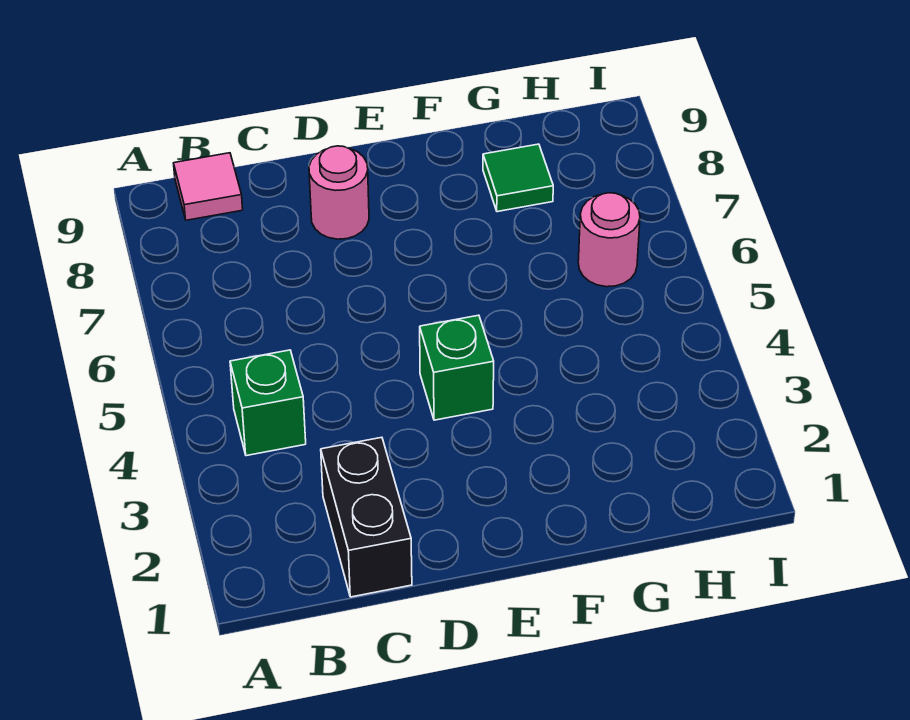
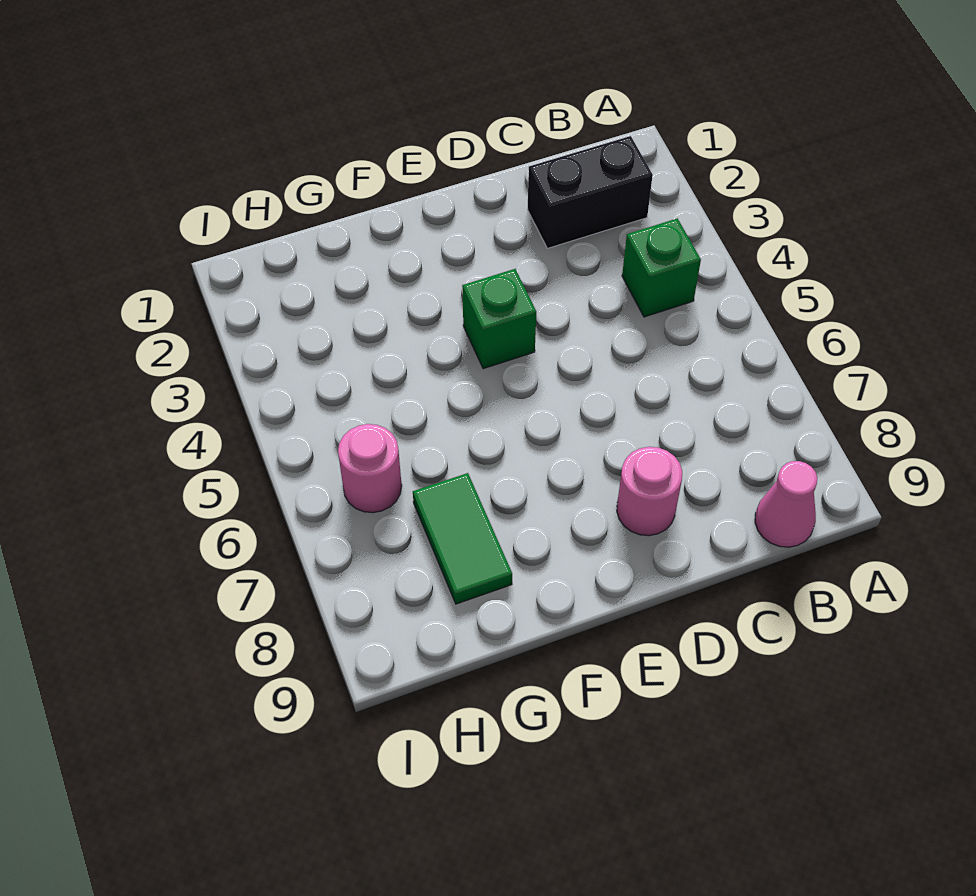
pink 1x1 tile [174,153,243,220] -> pink 1x1 cone [755,461,817,547]
black 1x2 brick [321,437,412,597] -> black 1x2 brick turned to [527,136,653,248]
green 1x1 tile [483,144,553,212] -> green 1x2 tile [413,473,512,604]

